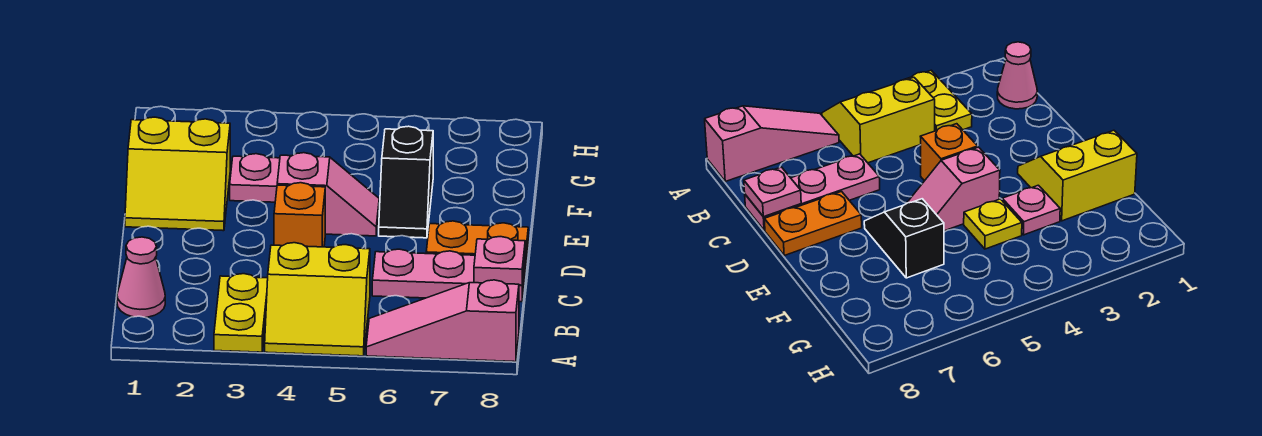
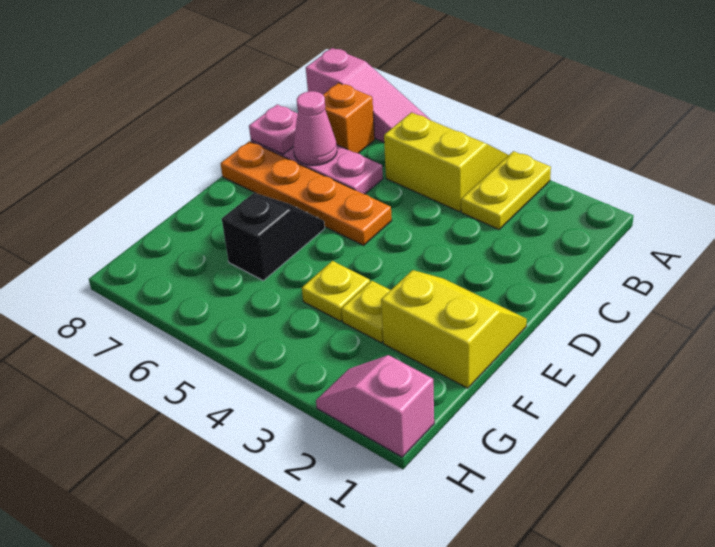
pink 1x1 cone [117,237,165,317] -> pink 1x1 cone moved to [293,91,337,165]
orange 1x1 brick [274,183,325,247] -> orange 1x1 brick moved to [323,83,375,153]
orange 1x2 plate [426,221,528,270] -> orange 1x4 plate [220,141,392,245]
pink 1x2 slope [277,153,379,236] -> pink 1x2 slope moved to [316,355,434,457]
pink 1x1 plate [230,154,280,202] -> yellow 1x1 plate [341,281,390,343]

